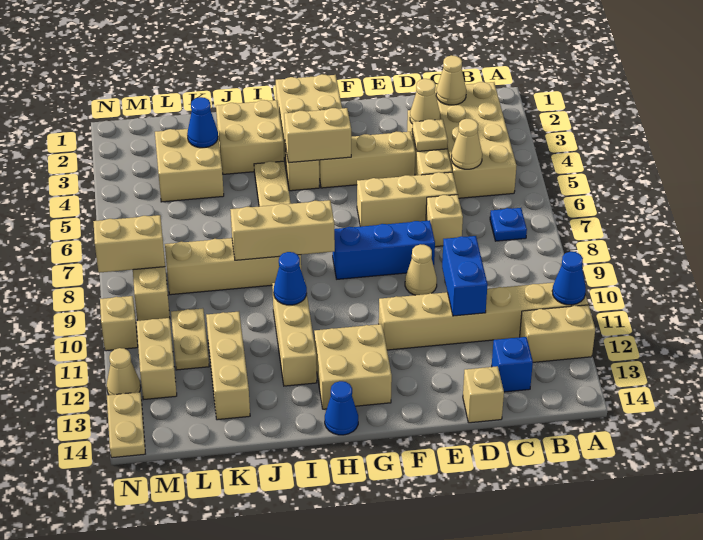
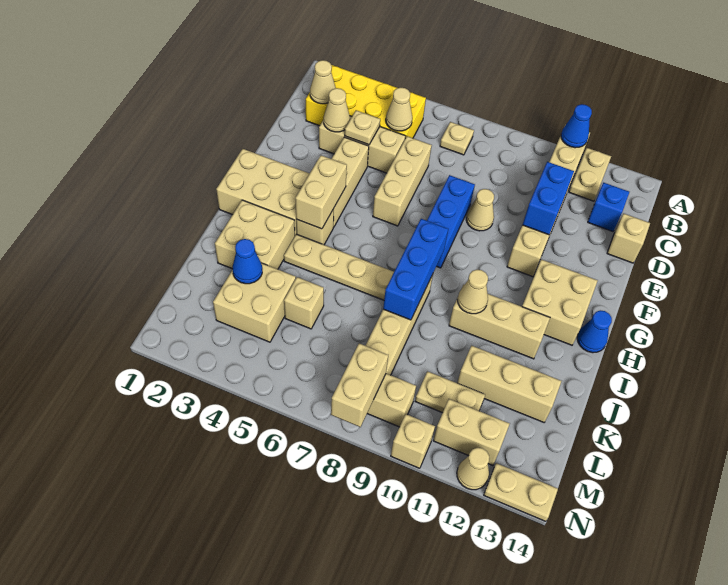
tan 1x2 brick [520,305,595,362] -> tan 1x2 plate [569,148,611,201]
tan 2x4 brick [435,82,516,198] -> yellow 2x4 brick [306,65,426,138]
blue 1x1 plate [490,208,527,241] -> tan 1x1 plate [440,122,474,155]
tan 1x1 brick [426,195,463,247] -> tan 1x1 brick moved to [284,277,324,329]
blue 1x2 brick [442,236,488,316] -> blue 1x2 brick turned to [523,162,574,235]
tan 1x3 brick [230,200,335,260] -> blue 1x3 brick [383,219,448,320]
blue 1x1 cone [274,252,307,305] -> tan 1x1 cone [458,270,488,314]

